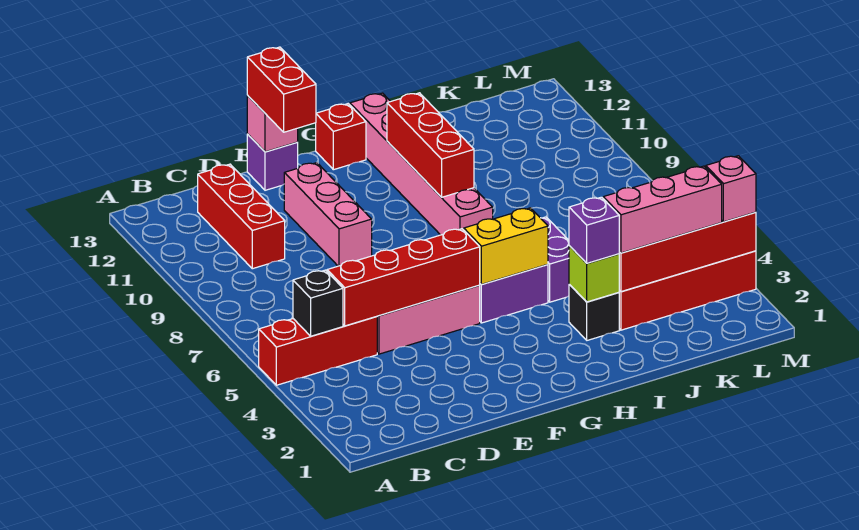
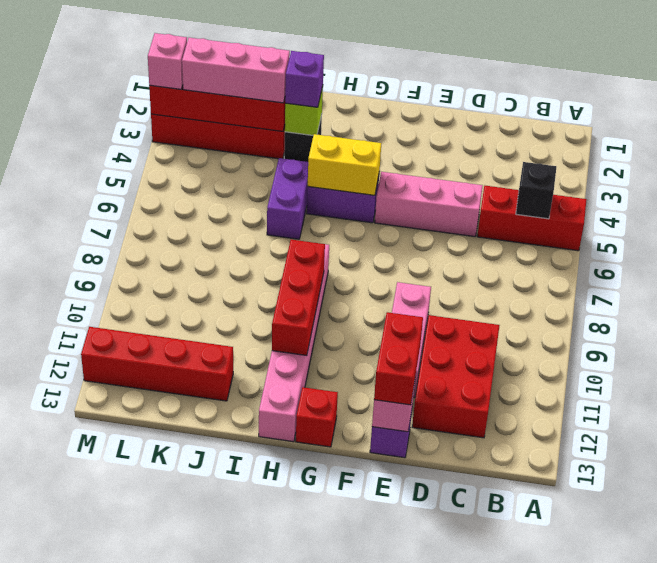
red 1x4 brick [327,229,480,326] -> red 1x4 brick moved to [81,327,233,401]
red 1x3 brick [198,164,285,269] -> red 2x3 brick [412,315,500,438]

